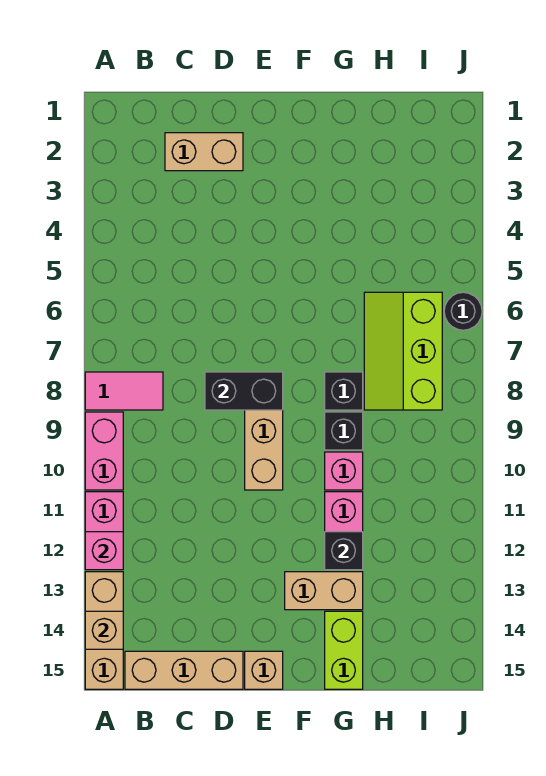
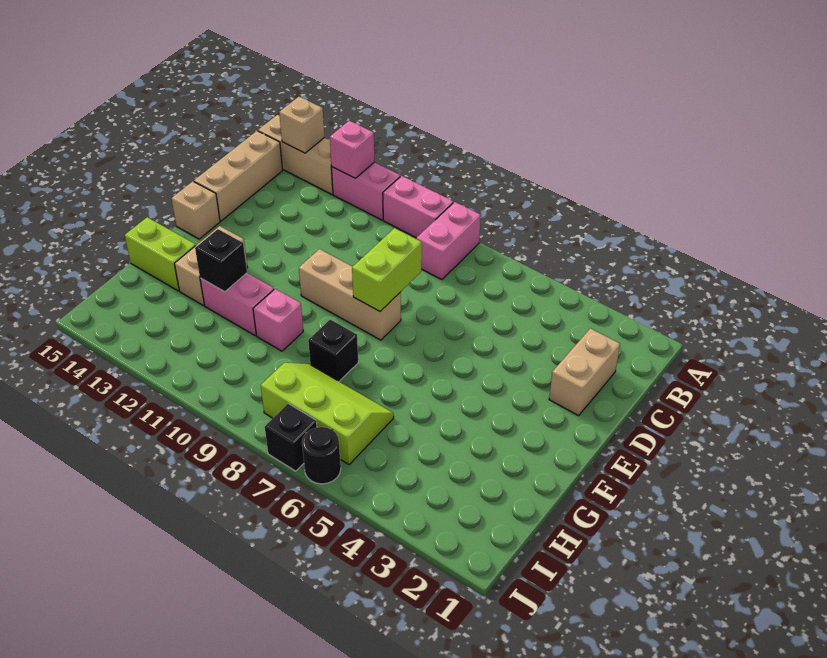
pink 1x2 tile [85,372,163,410] -> pink 1x2 brick [416,202,481,280]
black 1x2 brick [205,372,283,410] -> lime 1x2 brick [352,228,422,311]
black 1x1 brick [325,412,363,450] -> black 1x1 brick moved to [265,404,317,471]

